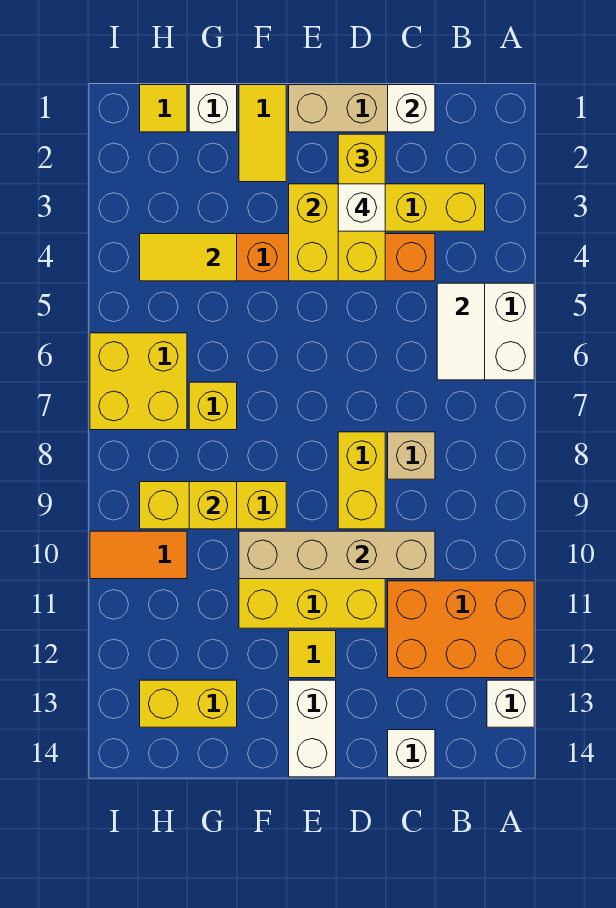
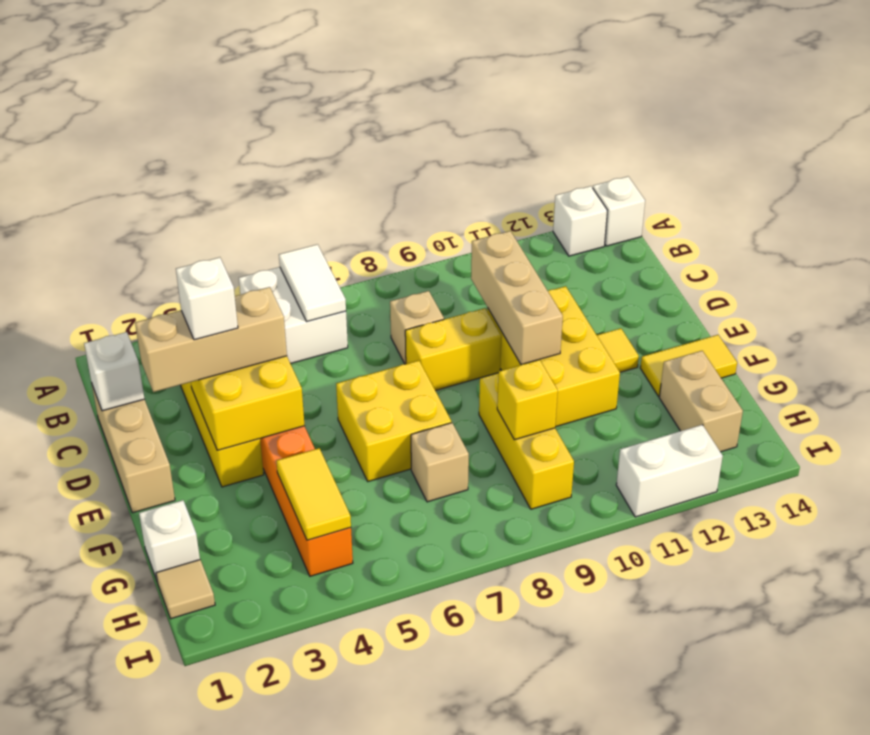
orange 2x3 brick [388,581,534,678] -> none
white 1x2 tile [437,283,485,380] -> white 1x2 tile turned to [279,244,346,322]
tan 1x4 brick [239,531,435,579] -> tan 1x3 brick [471,231,563,365]
white 1x1 brick [388,730,435,777] -> white 1x1 brick moved to [593,176,645,246]
yellow 1x3 brick [338,134,385,281] -> tan 1x3 brick [135,287,287,392]
white 1x2 brick [289,680,336,777] -> white 1x2 brick moved to [616,425,723,517]
yellow 1x2 tile [239,85,286,182] -> yellow 1x2 tile moved to [640,335,737,396]
yellow 1x1 brick [189,382,237,430] -> tan 1x1 brick [411,423,469,502]
yellow 1x2 brick [140,680,237,727] -> tan 1x2 brick [659,351,743,452]
yellow 1x1 tile [140,85,187,132] -> tan 1x1 tile [156,560,215,619]
yellow 2x2 brick [90,333,187,430] -> yellow 2x2 brick moved to [336,360,451,481]
orange 1x2 tile [90,531,187,579] -> none

